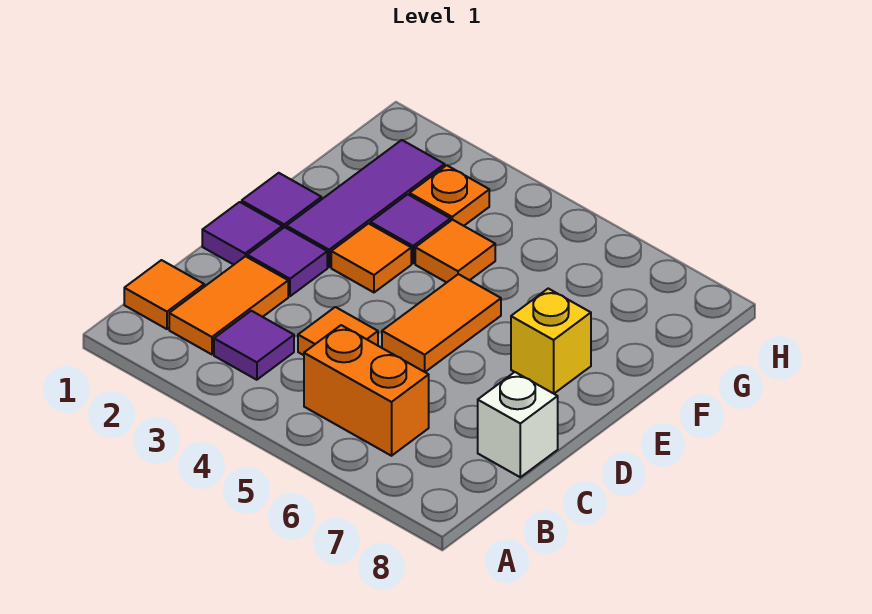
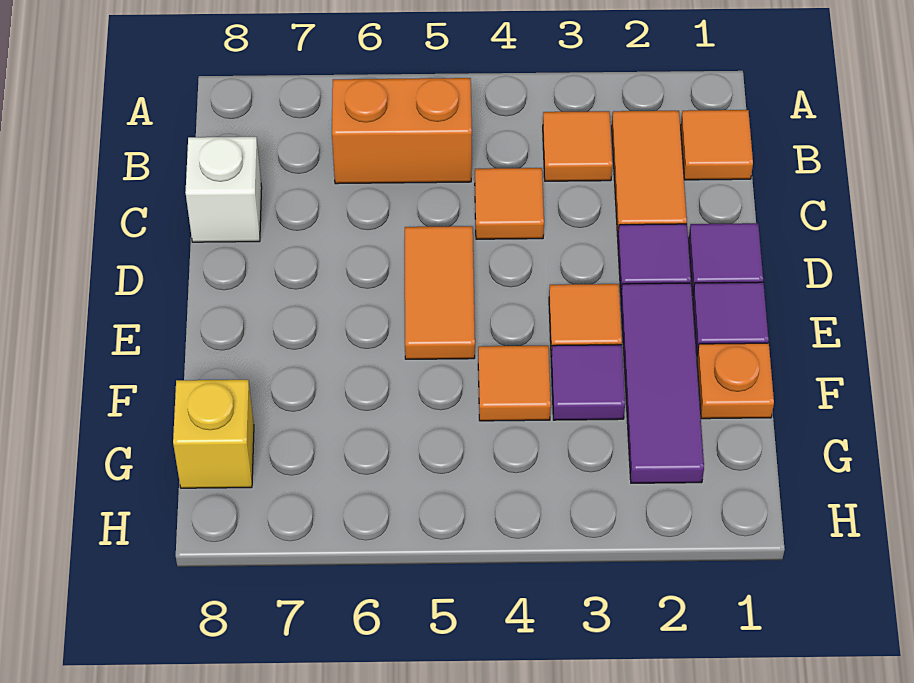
purple 1x1 tile [214,311,294,380] -> orange 1x1 tile [543,111,612,181]
yellow 1x1 brick [511,289,591,393] -> yellow 1x1 brick moved to [173,380,254,488]
orange 1x1 plate [410,165,489,226] -> orange 1x1 plate moved to [697,343,774,419]

